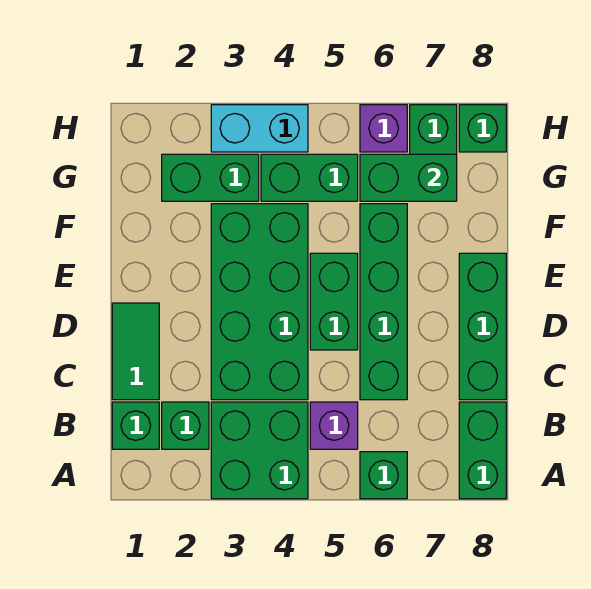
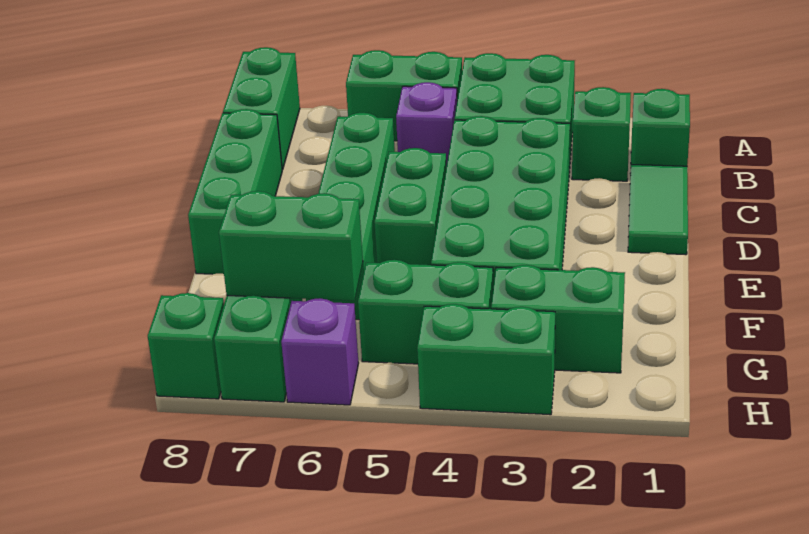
green 1x1 brick [360,452,407,499] -> green 1x2 brick [346,50,462,141]
cyan 1x2 brick [211,105,308,152] -> green 1x2 brick [417,304,555,415]

